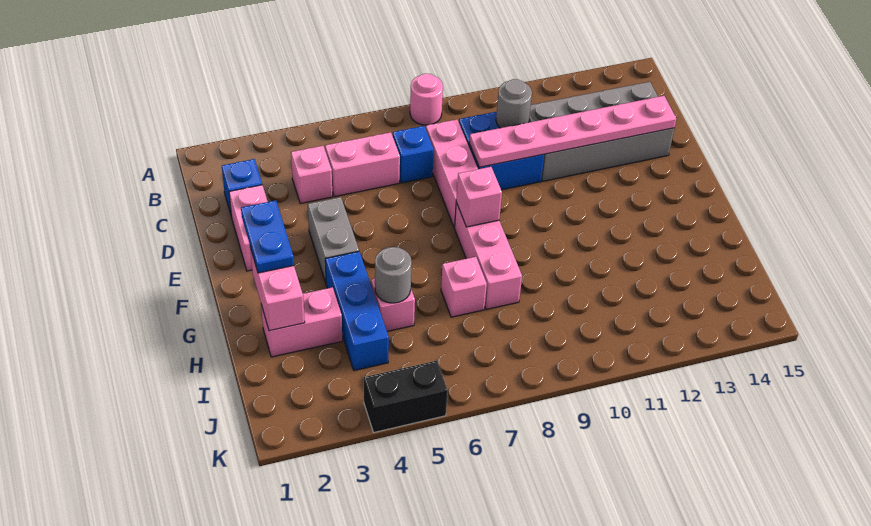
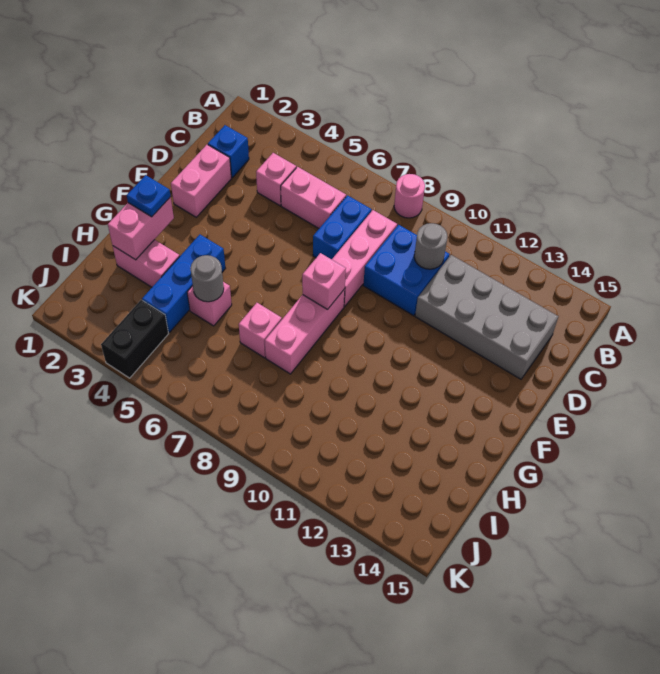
blue 1x1 brick [393,126,434,183] -> blue 1x2 brick [313,195,372,259]
pink 1x6 plate [469,96,676,167] -> none
grey 1x2 brick [308,197,359,282] -> none
blue 1x2 plate [241,200,294,273] -> blue 1x1 plate [127,175,171,217]
black 1x2 brick [364,361,448,432] -> black 1x2 brick turned to [101,300,169,378]

